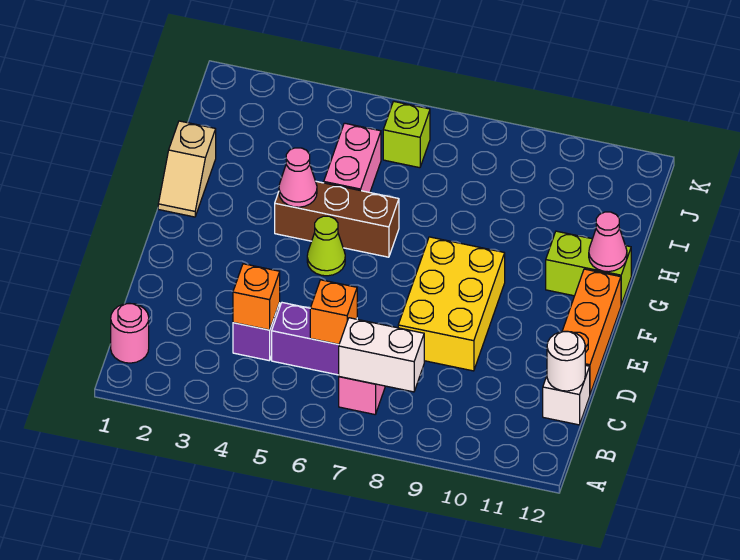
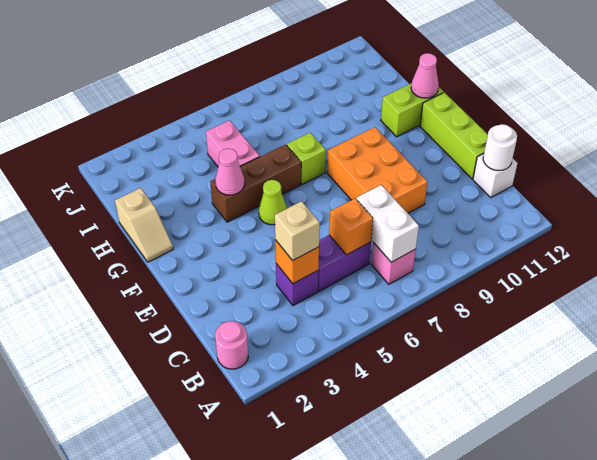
white 1x2 brick [339,318,424,392] -> white 1x2 brick turned to [356,185,419,262]
none -> tan 1x1 brick [275,201,320,261]
yellow 2x3 brick [398,237,505,371] -> orange 2x3 brick [327,127,428,213]
orange 1x3 brick [562,269,621,394] -> lime 1x3 brick [420,92,488,179]
lime 1x1 brick [383,101,430,168] -> lime 1x1 brick moved to [287,133,326,184]

